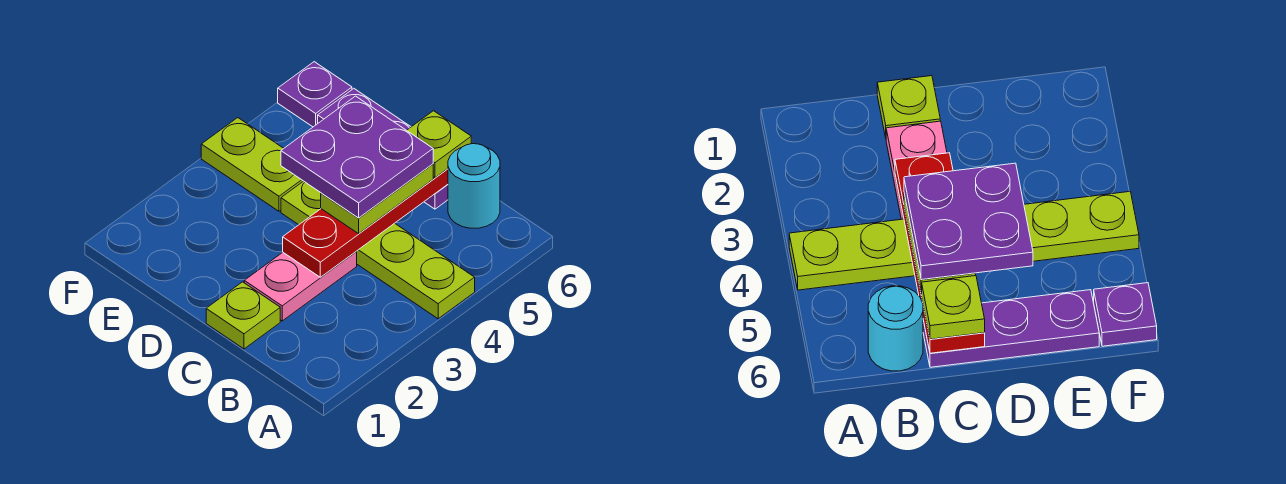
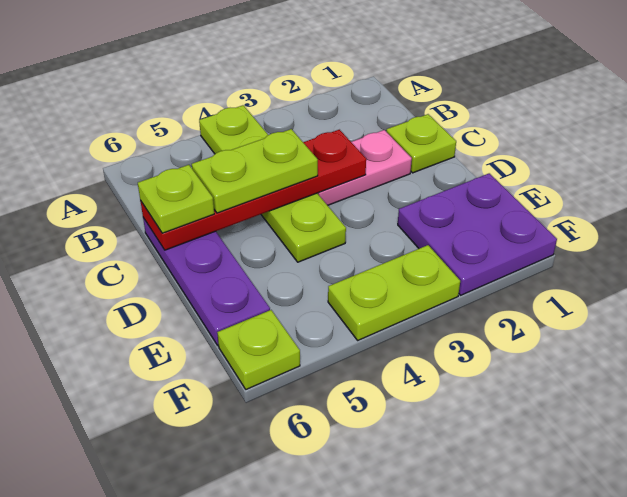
cyan 1x1 round brick [448,144,500,228] -> none
purple 2x2 plate [281,96,433,218] -> purple 2x2 plate moved to [398,173,557,295]
lime 1x2 plate [201,118,303,211] -> lime 1x2 plate turned to [328,245,460,340]
purple 1x1 plate [278,62,352,127] -> lime 1x1 plate [217,310,300,390]

